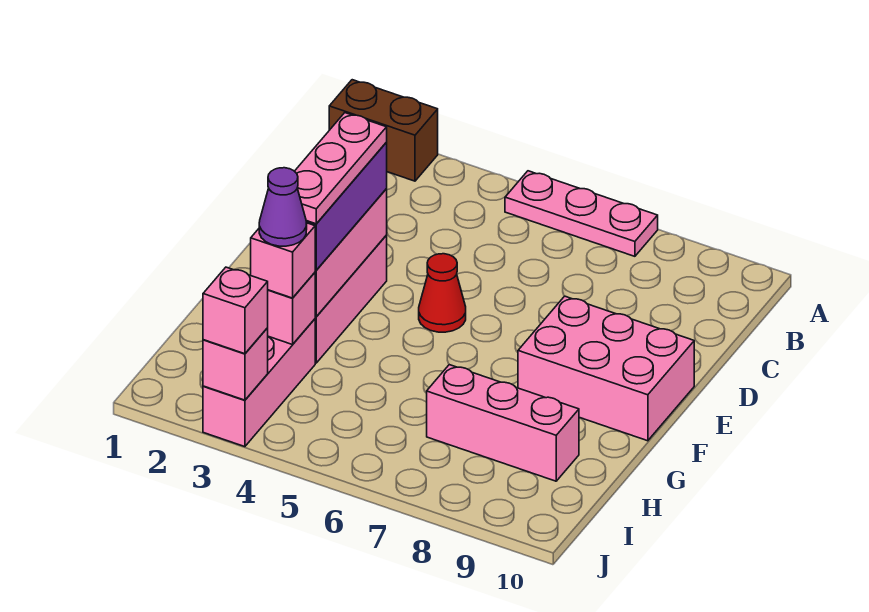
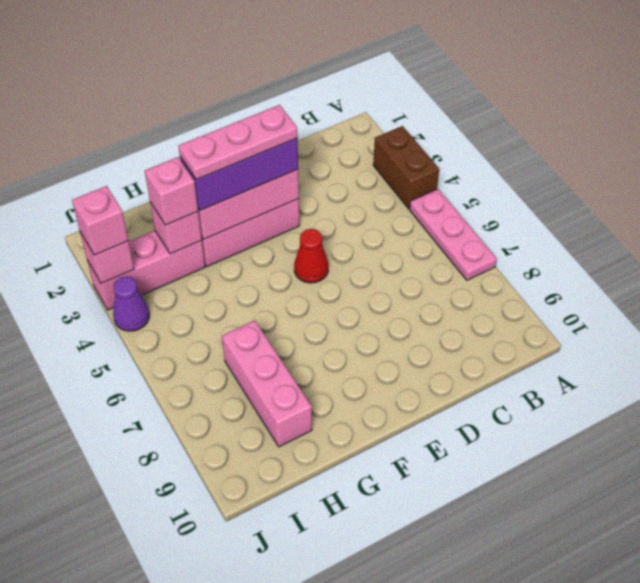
brown 1x2 brick [329,80,438,181] -> brown 1x2 brick moved to [373,126,439,209]
pink 2x3 brick [518,296,694,441] -> none
purple 1x1 cone [259,168,307,246] -> purple 1x1 cone moved to [113,277,149,331]

